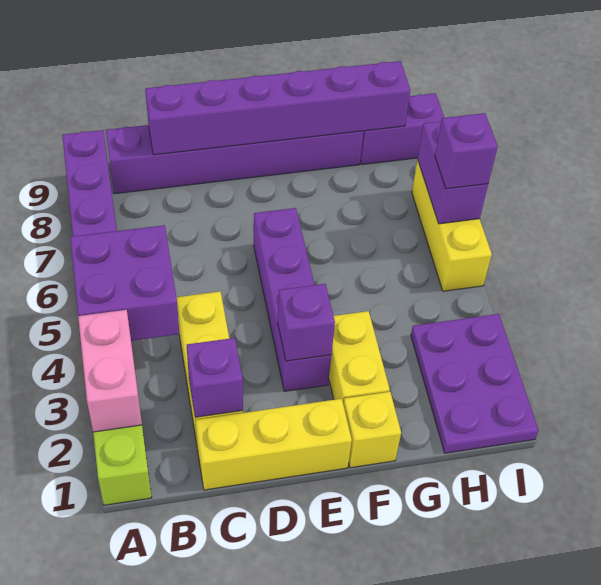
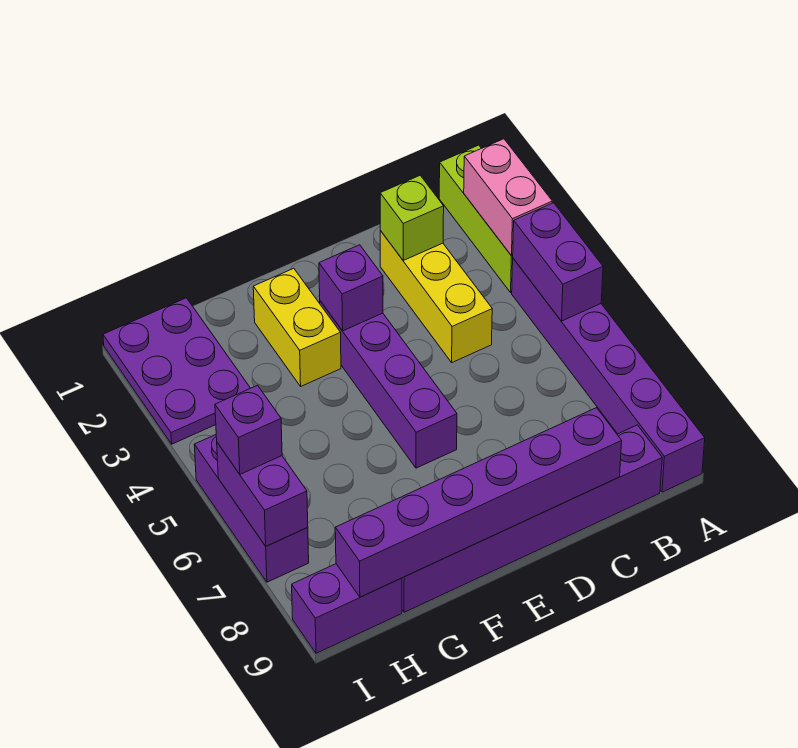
purple 2x2 brick [70,225,179,341] -> purple 1x2 brick [513,203,603,321]
yellow 1x3 brick [196,399,352,490] -> none
purple 1x1 brick [187,338,243,417] -> lime 1x1 brick [380,176,444,260]
yellow 1x1 brick [343,392,401,468] -> none
yellow 1x3 brick [412,160,492,291] -> purple 1x3 brick [194,435,309,582]

